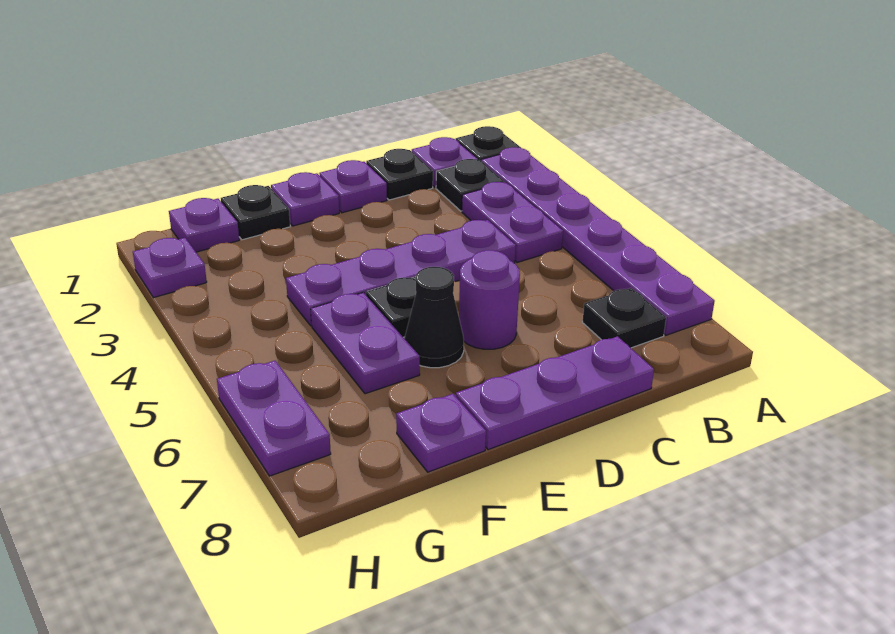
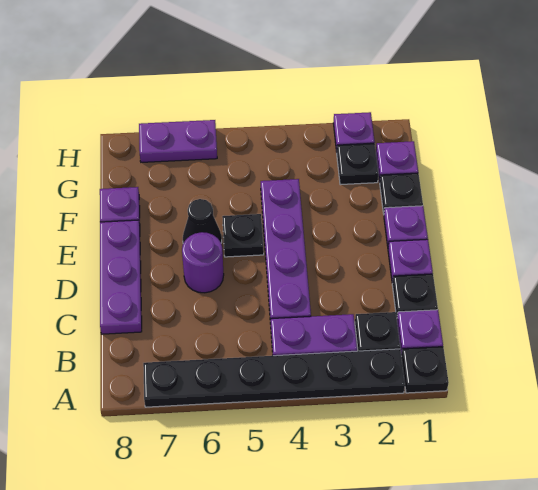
purple 1x6 plate [481,147,715,335] -> black 1x6 plate [143,349,405,407]
black 1x1 plate [582,288,666,348] -> black 1x1 plate moved to [337,143,379,185]
purple 1x2 plate [311,293,420,394] -> none

